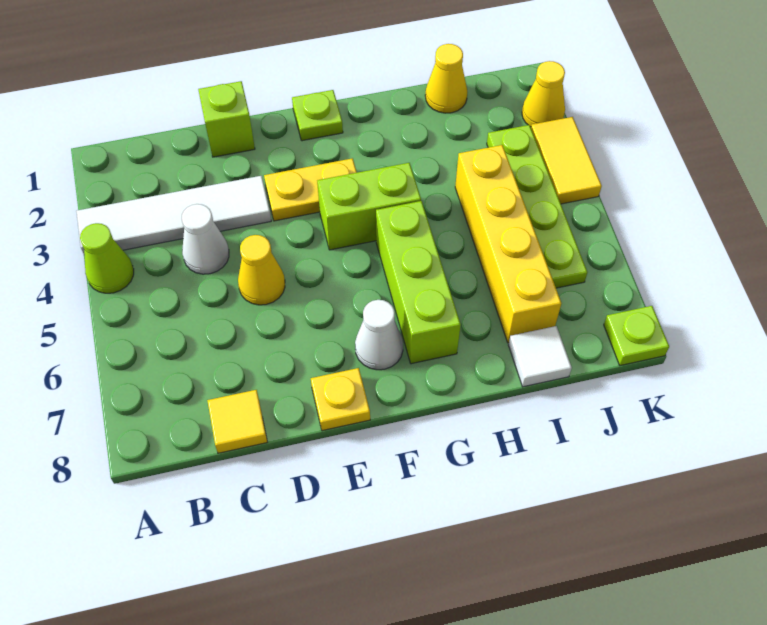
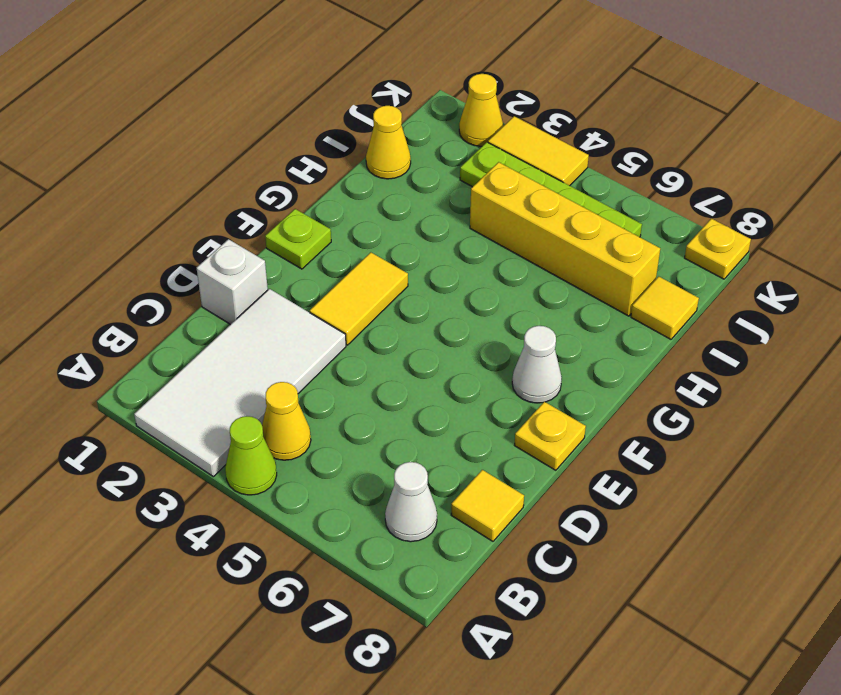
white 1x4 tile [76,176,271,256] -> white 2x4 tile [134,289,346,477]
white 1x1 cone [182,204,229,274] -> white 1x1 cone moved to [385,462,437,542]
lime 1x1 brick [198,81,255,157] -> white 1x1 brick [197,239,268,325]
yellow 1x1 cone [238,235,285,305] -> yellow 1x1 cone moved to [262,382,311,460]
yellow 1x2 plate [264,158,357,221] -> yellow 1x2 tile [310,252,408,345]
lime 1x2 brick [317,163,421,250] -> none
lime 1x3 brick [376,201,461,364] -> none
white 1x1 tile [508,326,572,387] -> yellow 1x1 tile [631,276,699,339]
lime 1x1 plate [604,306,669,366] -> yellow 1x1 plate [685,219,751,279]

